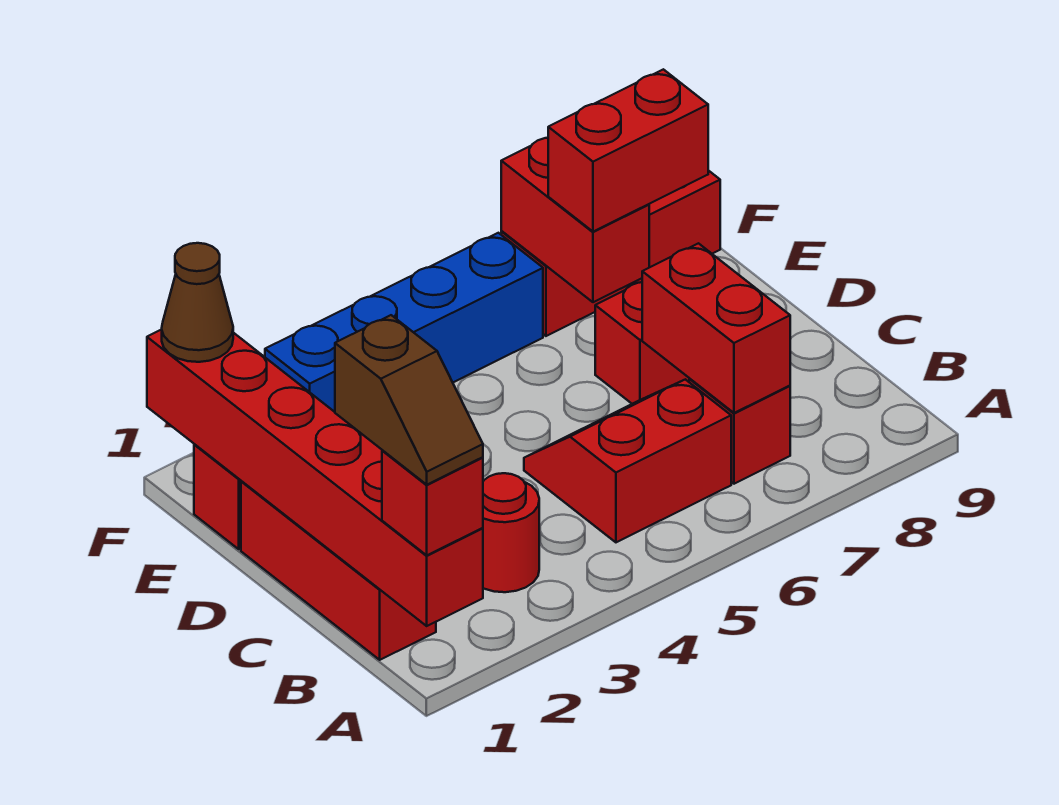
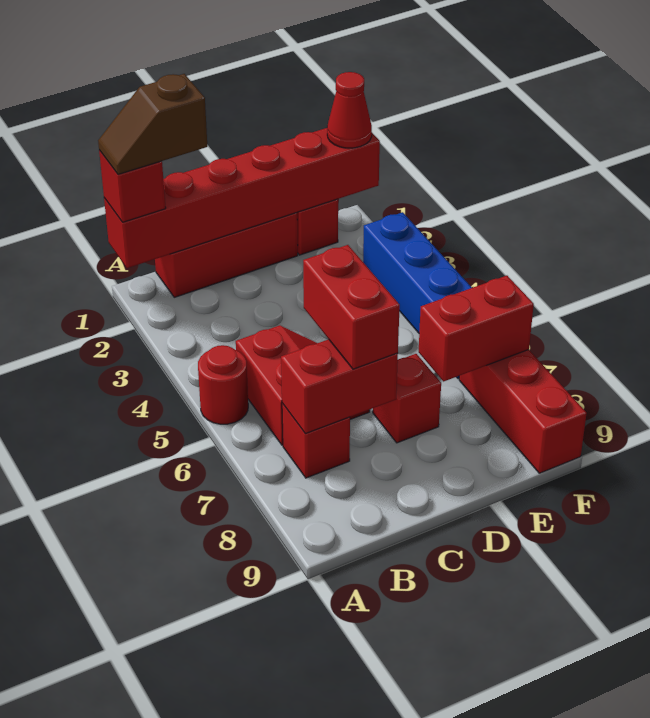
red 1x1 round brick [483,473,539,592] -> red 1x1 round brick moved to [198,345,248,424]
red 1x2 brick [548,69,708,232] -> red 1x2 brick moved to [303,245,400,369]
brown 1x1 cone [162,243,233,362] -> red 1x1 cone [327,72,372,148]

